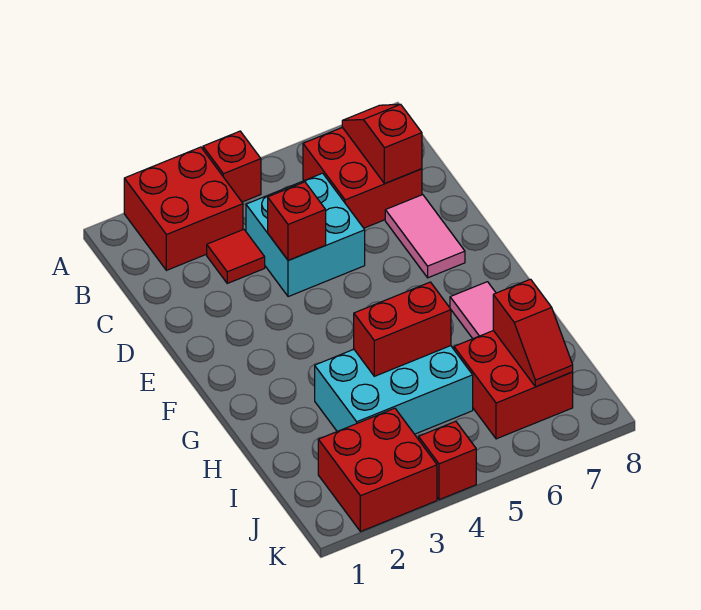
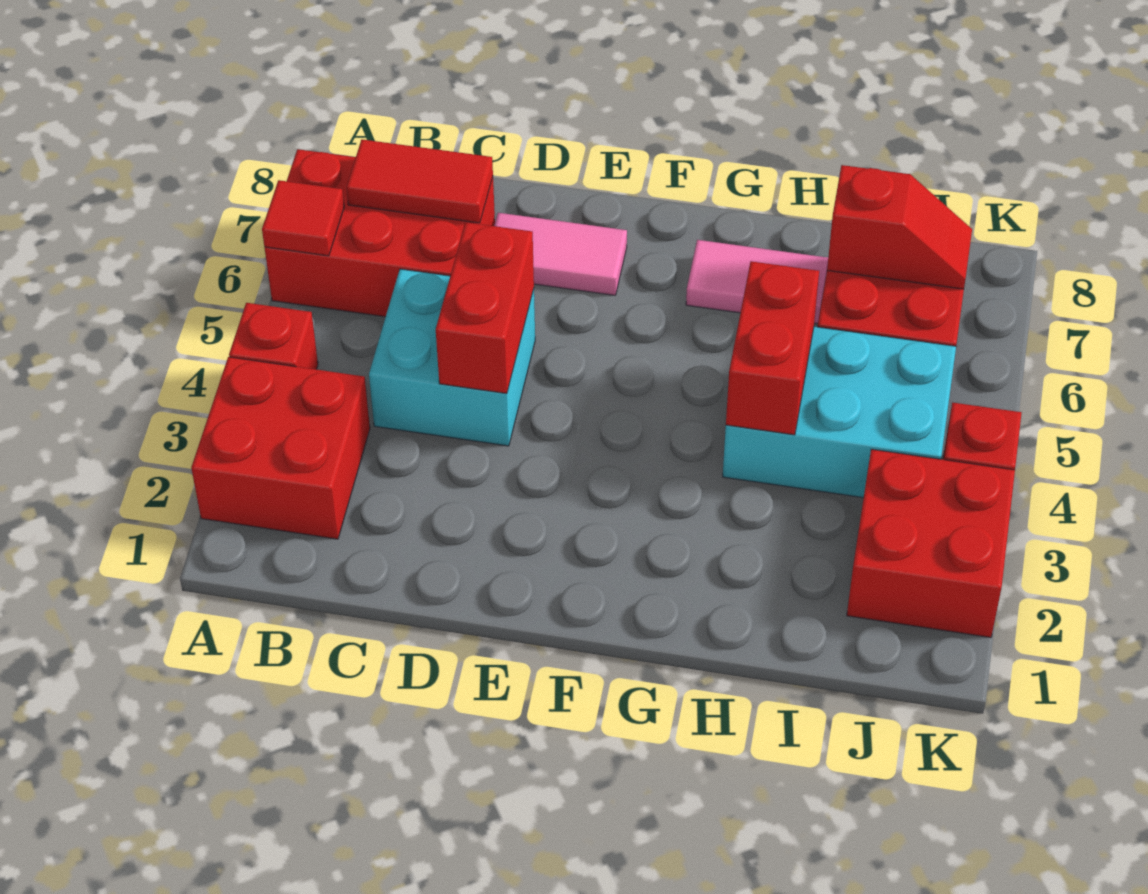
red 2x2 brick [303,127,422,228] -> red 2x3 brick [265,149,495,317]
red 1x2 slope [342,104,422,184] -> red 1x2 tile [346,140,493,223]
red 1x1 tile [207,229,265,283] -> red 1x1 tile moved to [262,180,344,256]
red 1x1 brick [268,182,326,260] -> red 1x2 brick [436,222,534,394]
cyan 2x3 brick [315,346,473,434] -> cyan 2x3 brick turned to [723,327,956,498]

